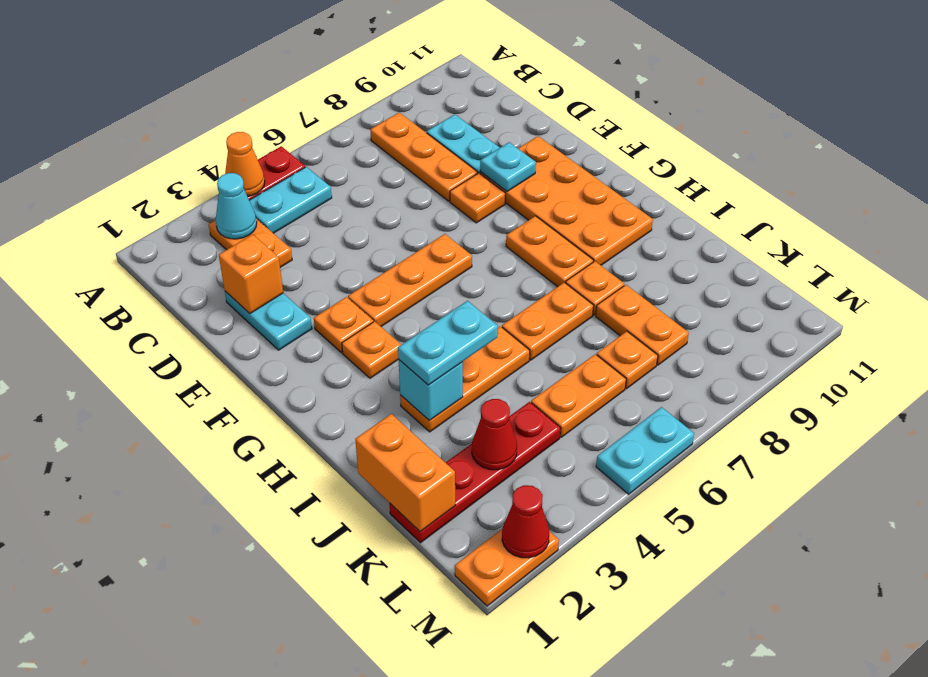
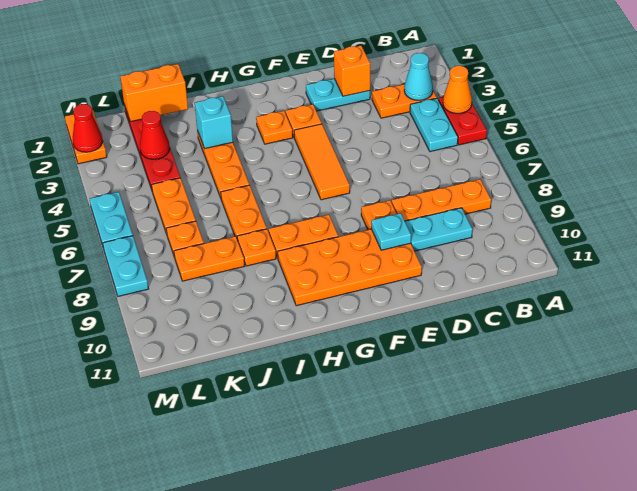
orange 1x3 plate [348,234,472,326] -> orange 1x3 tile [294,124,350,200]
cyan 1x2 plate [398,301,498,385] -> cyan 1x2 plate moved to [103,236,148,296]

